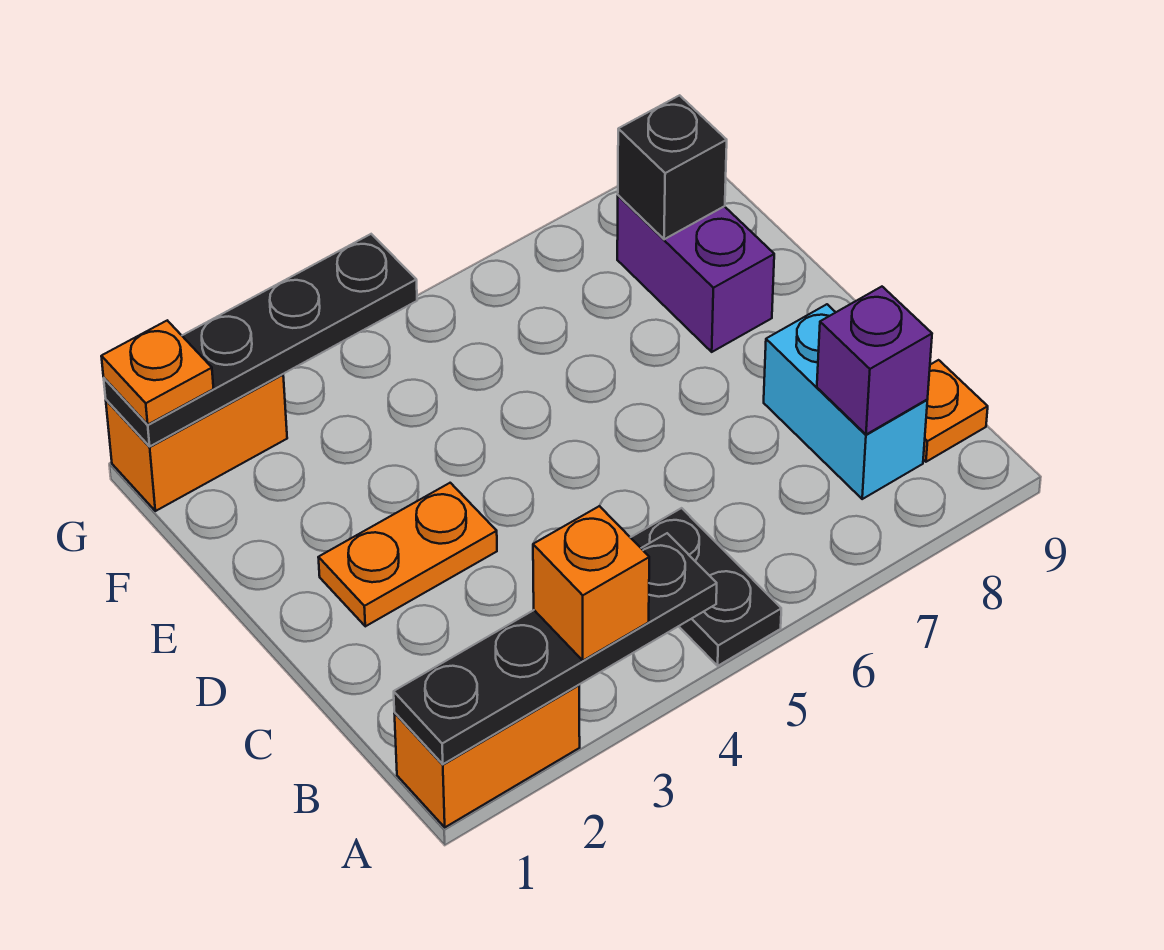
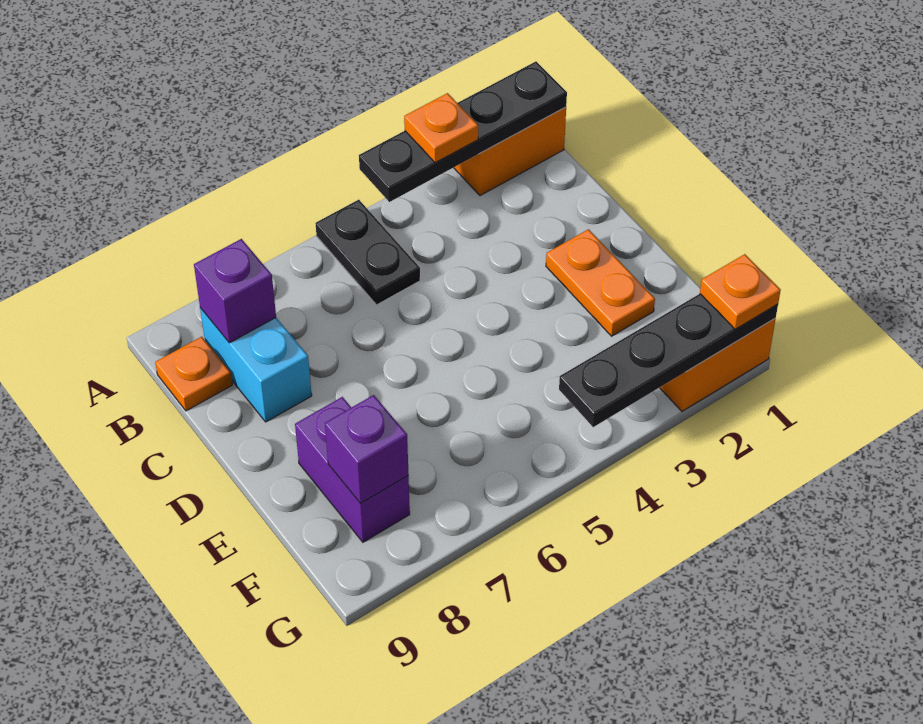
orange 1x1 brick [533,506,649,660] -> orange 1x1 plate [404,93,478,163]
orange 1x2 plate [318,483,497,626] -> orange 1x2 plate turned to [546,229,655,336]
black 1x1 brick [618,95,727,239] -> purple 1x1 brick [325,395,408,504]

